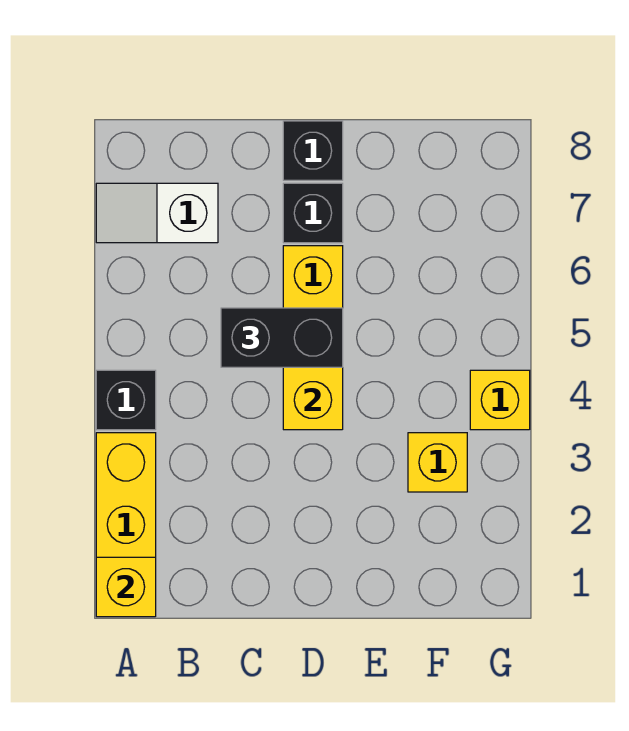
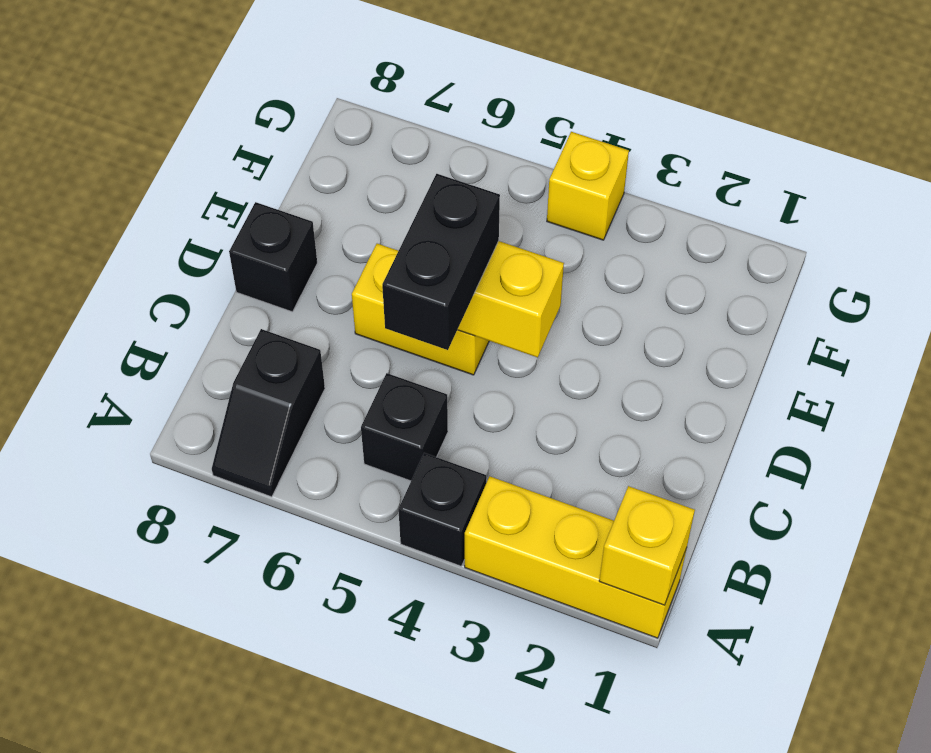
white 1x2 slope [96,183,218,243] -> black 1x2 slope [212,329,325,497]
black 1x1 brick [283,183,343,243] -> black 1x1 brick moved to [361,373,448,481]
yellow 1x1 brick [408,433,467,492] -> none

